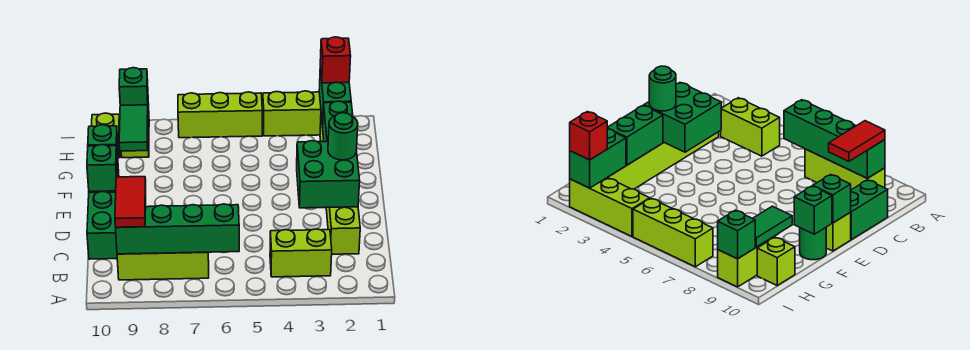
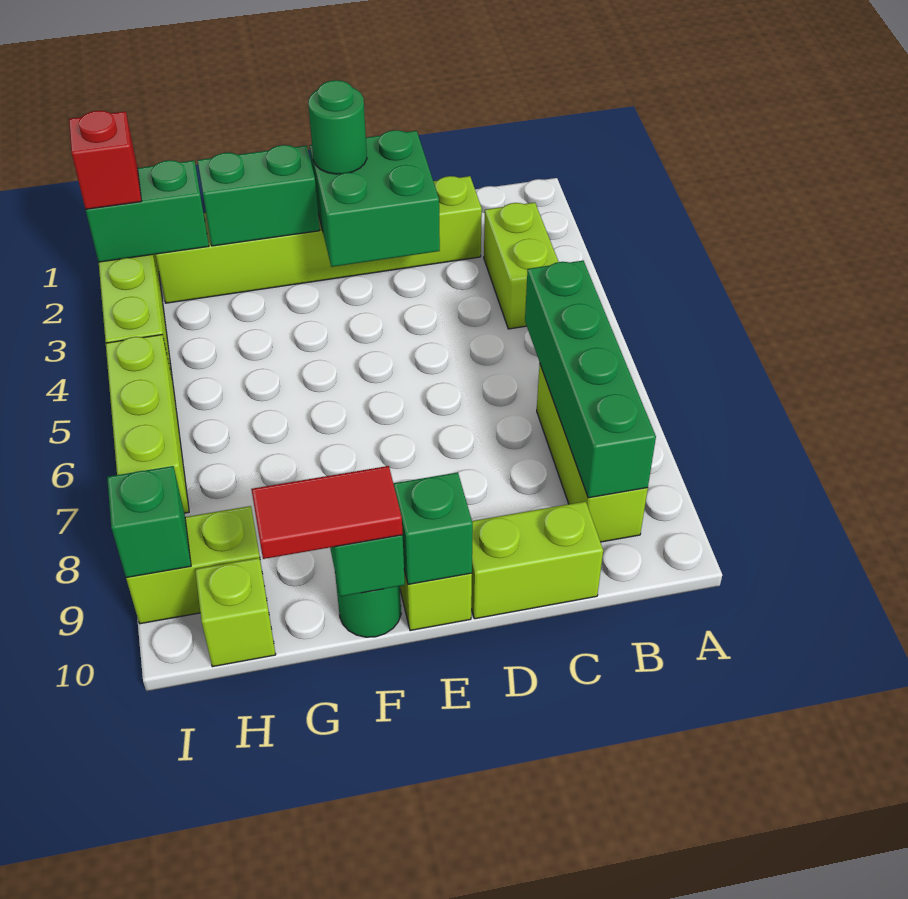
red 1x2 tile [115,177,146,227] -> red 1x2 tile moved to [251,466,403,559]
green 1x2 brick [87,191,117,259] -> lime 1x2 brick [471,501,603,619]
green 1x2 tile [119,105,148,151] -> none

